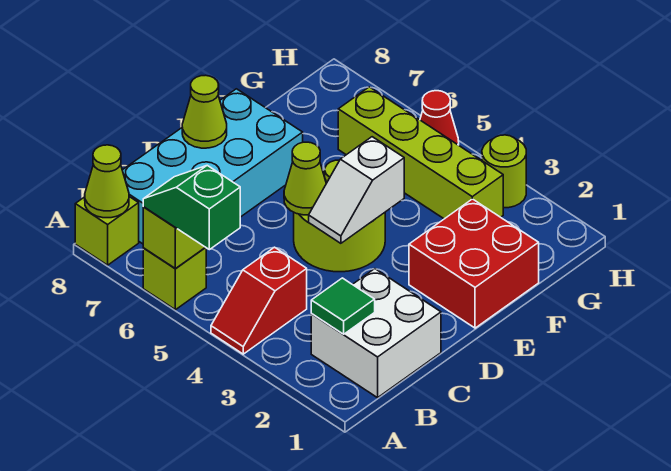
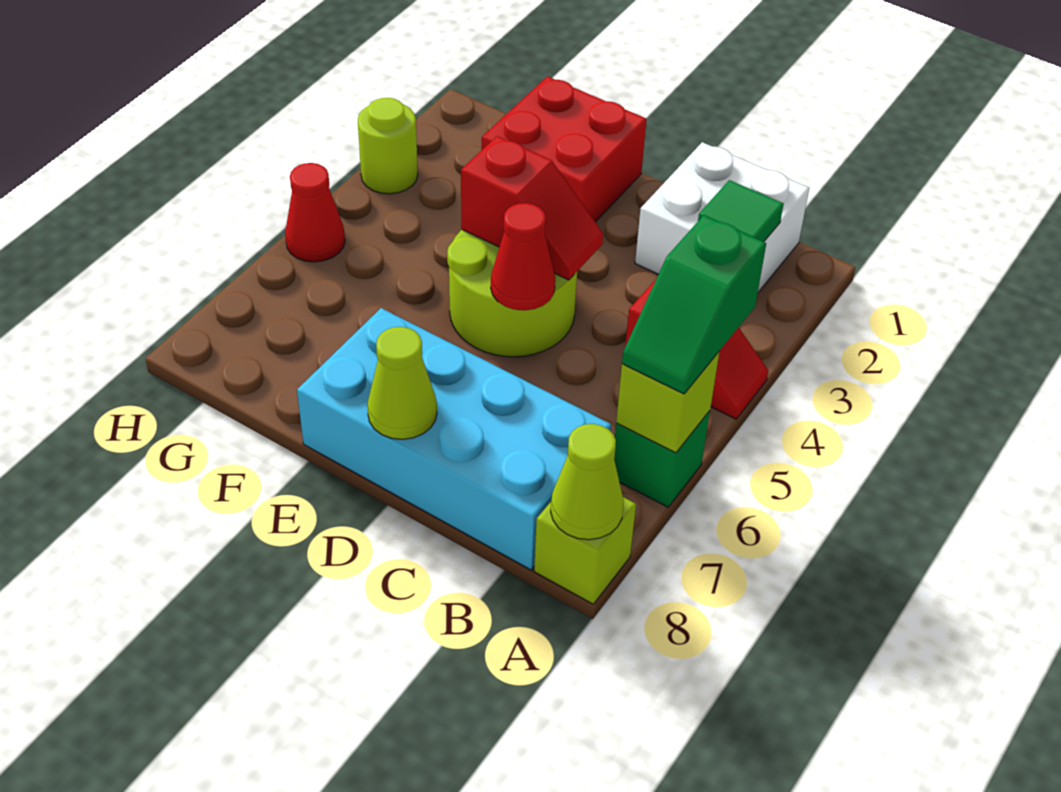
lime 1x1 brick [143,247,206,310] -> green 1x1 brick [614,411,710,507]
white 1x2 slope [309,137,404,243] -> red 1x2 slope [461,136,603,280]
lime 1x1 cone [284,142,326,215] -> red 1x1 cone [491,203,555,310]
lime 1x4 brick [338,87,503,219] -> none

